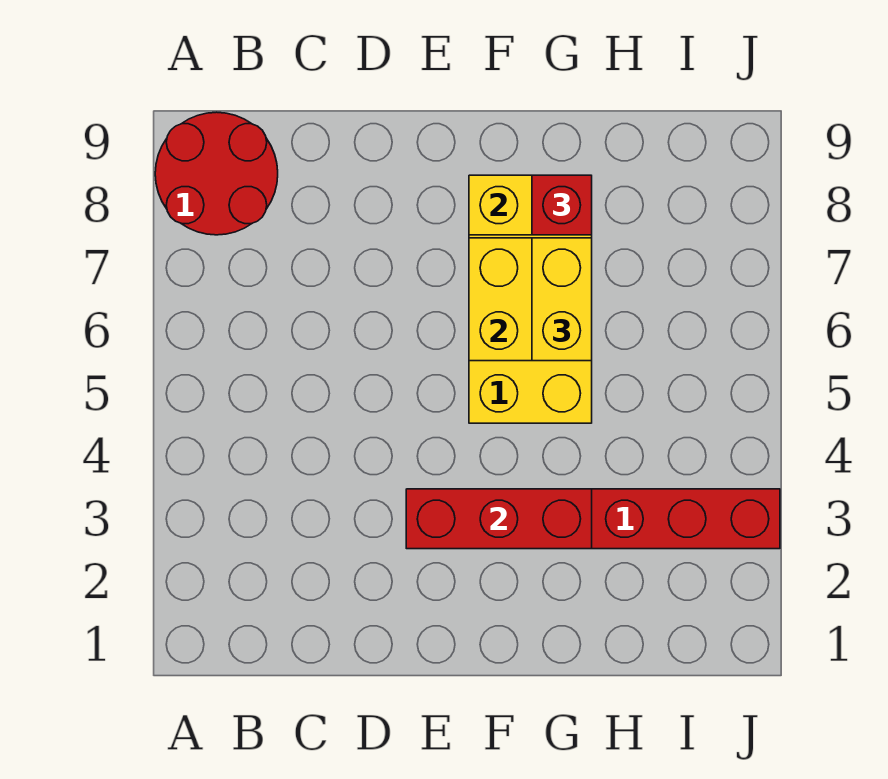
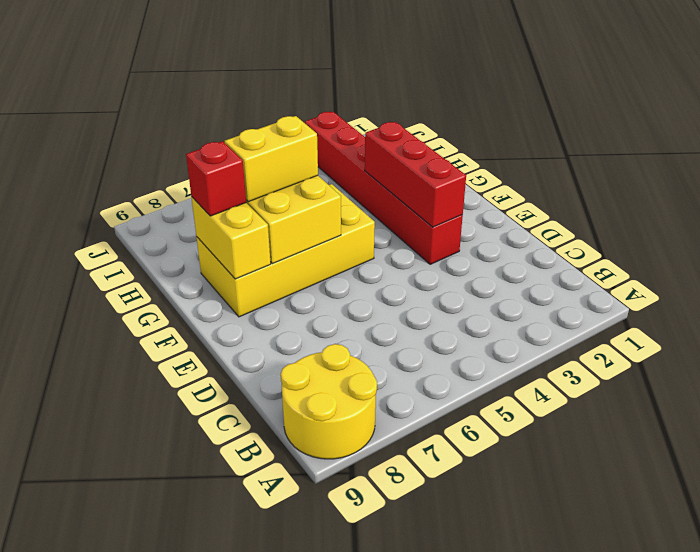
red 2x2 round brick [155,112,278,235] -> yellow 2x2 round brick [281,344,377,459]

